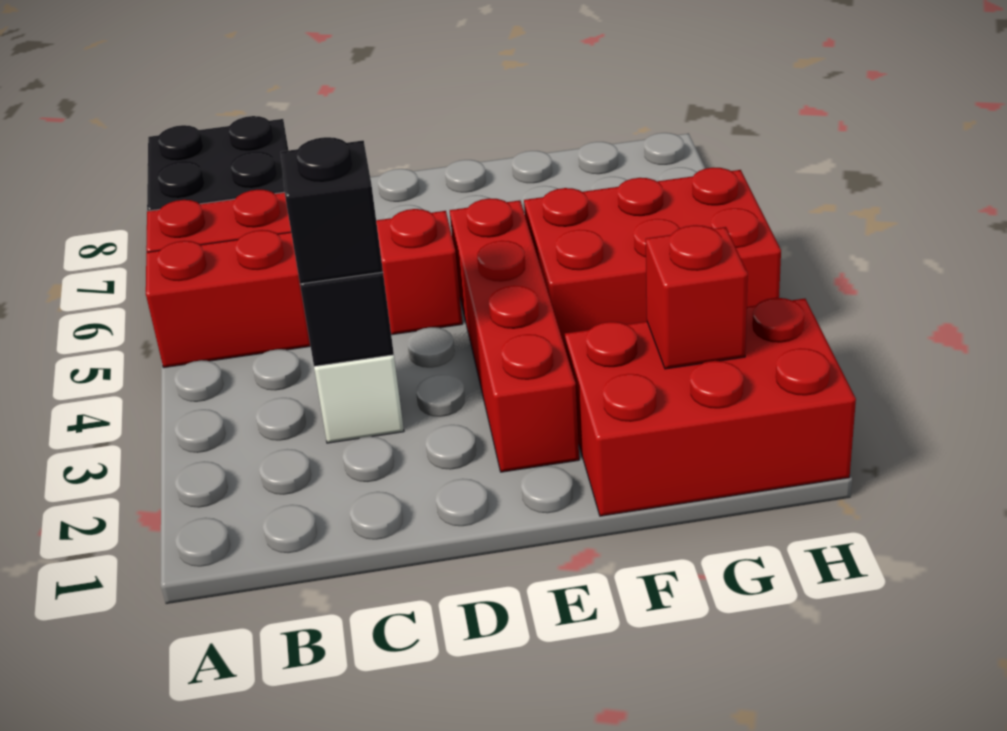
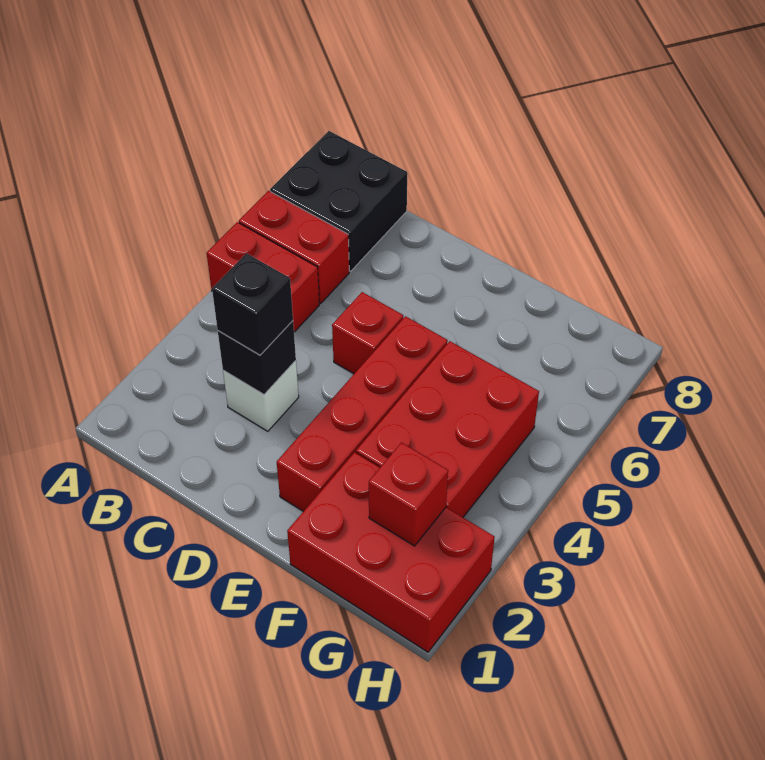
red 2x3 brick [524,168,781,349] -> red 2x3 brick turned to [356,341,539,517]

